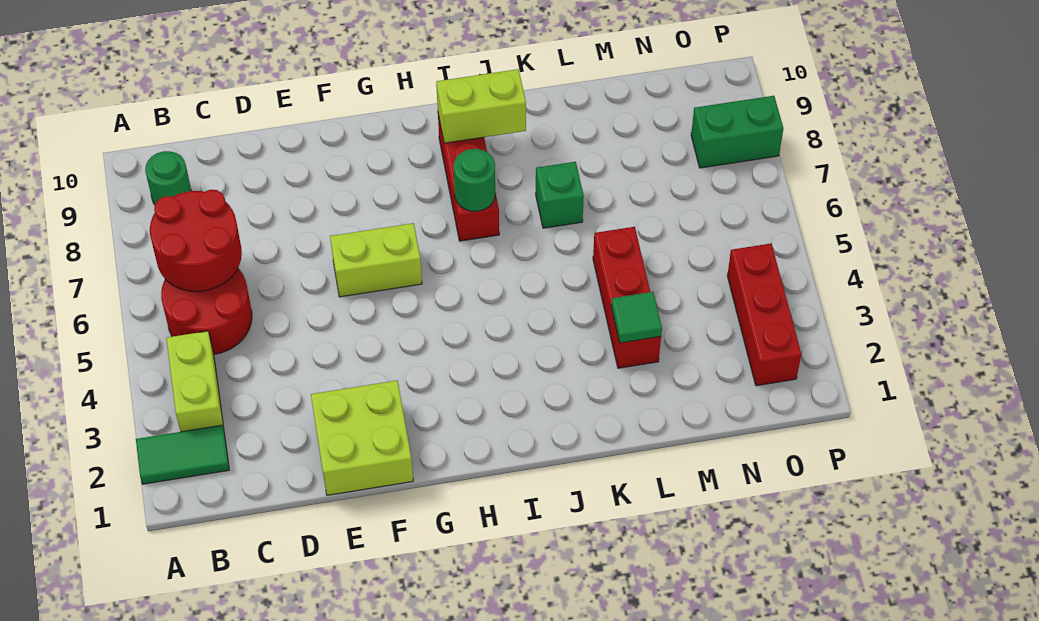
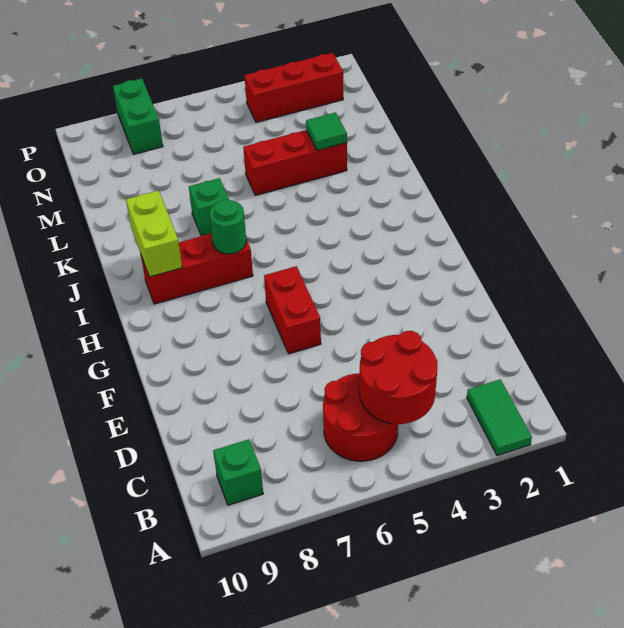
lime 1x2 brick [166,331,224,432] -> none
red 2x2 round brick [150,190,242,292] -> red 2x2 round brick moved to [359,331,437,424]
green 1x1 round brick [145,151,191,205] -> green 1x1 brick [213,439,263,505]
lime 2x2 brick [311,380,413,495] -> none
lime 1x2 brick [330,223,422,297] -> red 1x2 brick [264,266,321,354]

